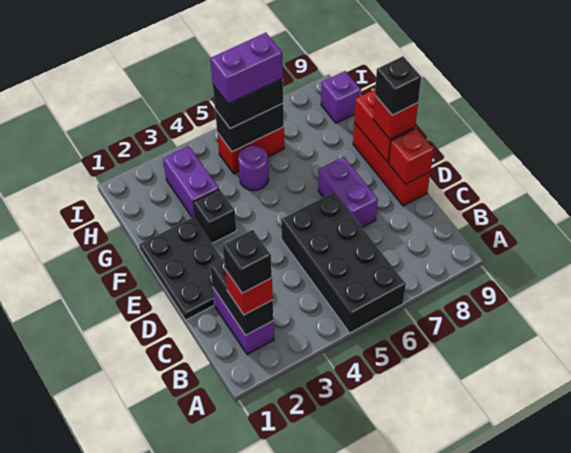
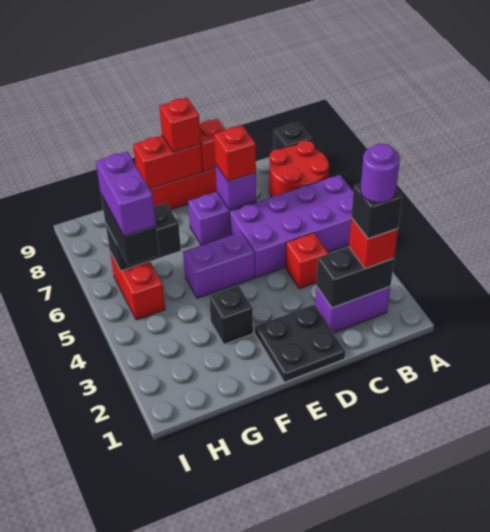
black 2x4 brick [281,192,406,333] -> purple 2x4 brick [230,175,353,277]
none -> red 2x2 round brick [269,141,329,197]
none -> red 1x1 brick [286,233,328,289]
black 2x3 plate [139,217,222,320] -> black 2x2 plate [255,305,345,382]
none -> red 1x1 brick [214,125,256,182]
black 1x1 brick [375,56,421,115] -> black 1x1 brick moved to [273,122,311,150]
purple 1x2 brick [163,146,219,218] -> purple 1x2 brick moved to [183,232,255,298]
purple 1x1 round brick [238,145,269,191] -> purple 1x1 round brick moved to [360,144,400,203]
black 1x2 brick [215,104,284,152] -> black 1x2 brick turned to [106,203,181,271]
purple 1x1 brick [321,71,361,123] -> purple 1x1 brick moved to [215,164,256,210]

